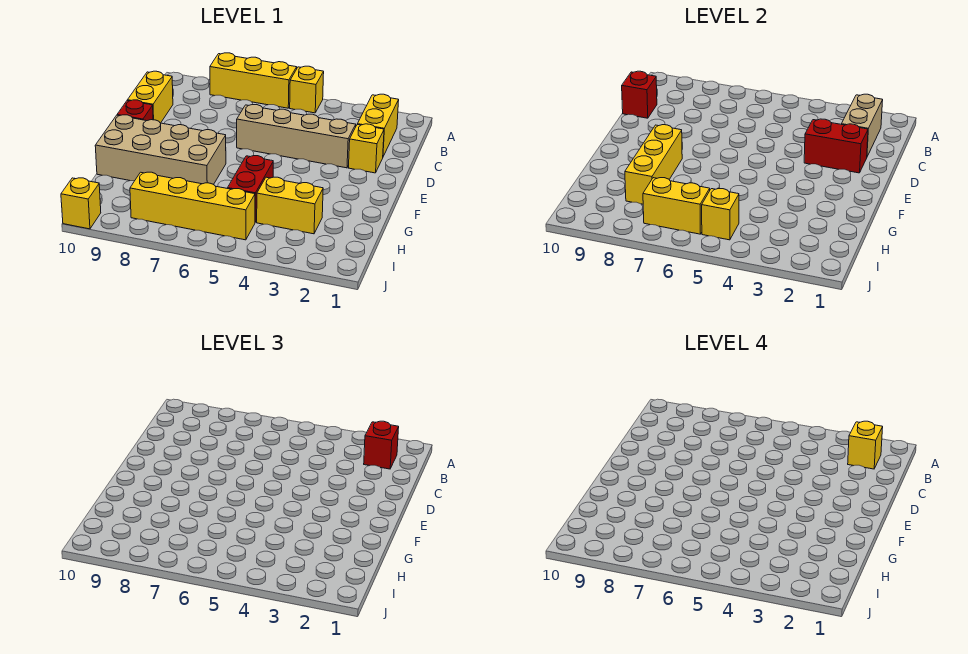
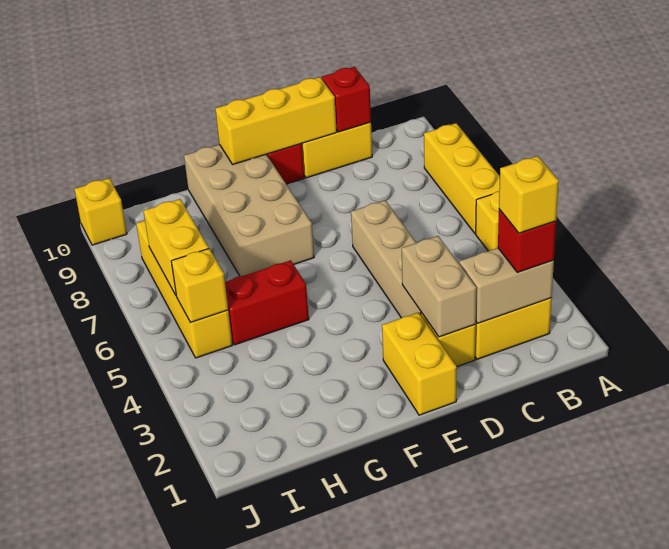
red 1x2 brick [804,119,868,173] -> tan 1x2 brick [402,236,476,337]
yellow 1x3 brick [625,125,682,204] -> yellow 1x3 brick moved to [215,77,337,164]
yellow 1x2 brick [257,177,323,234] -> yellow 1x2 brick moved to [382,312,457,415]

